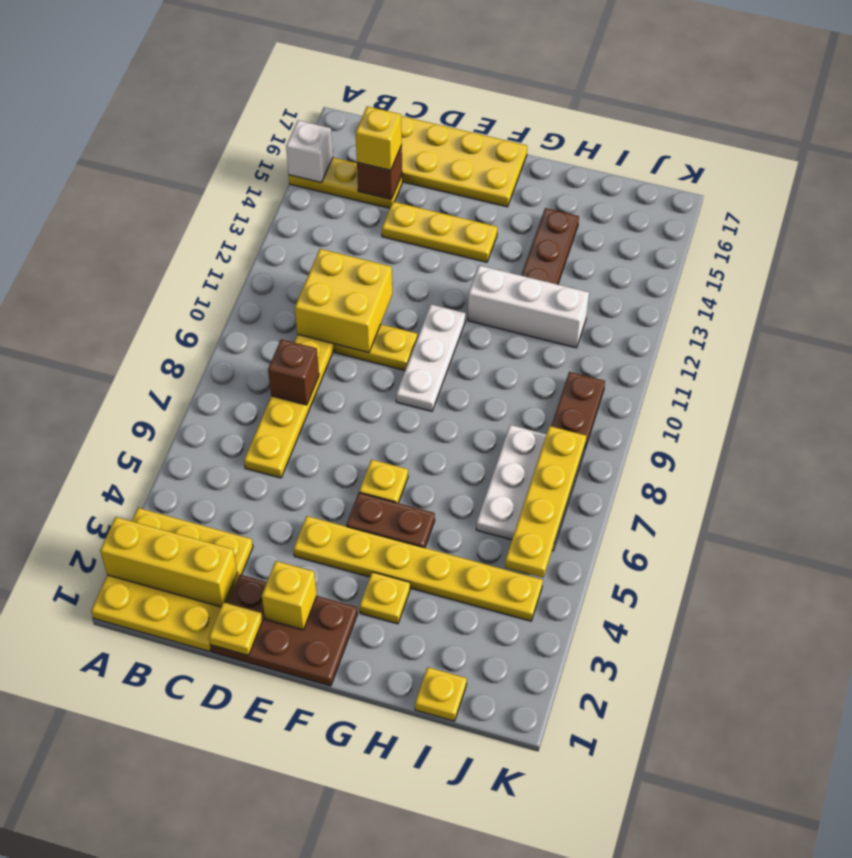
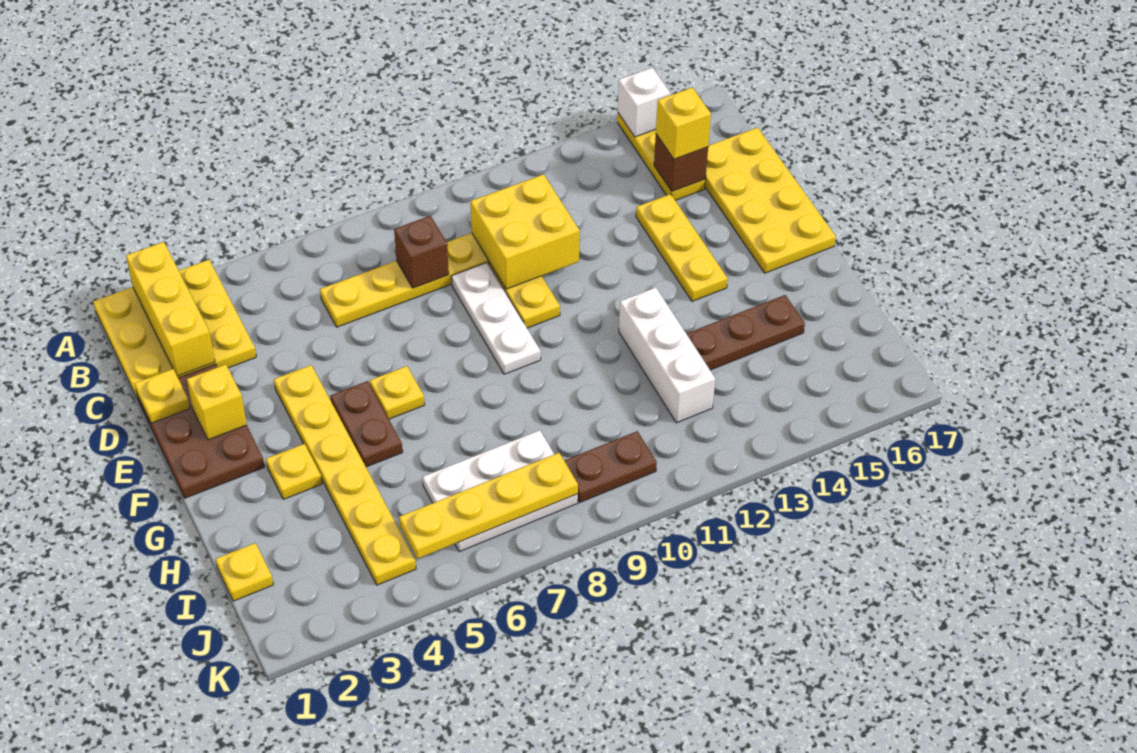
white 1x3 plate [396,304,466,411] -> white 1x3 plate turned to [451,263,541,374]

